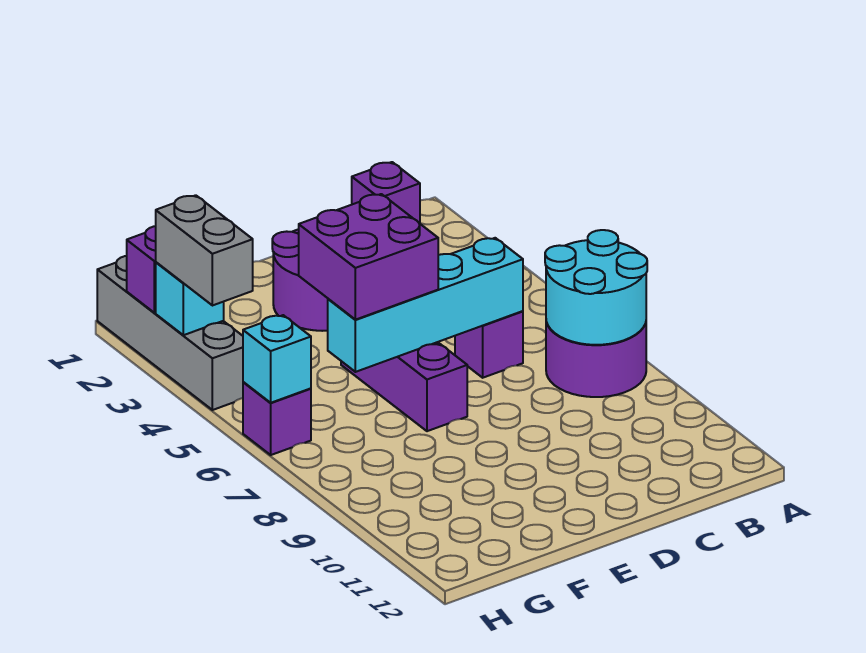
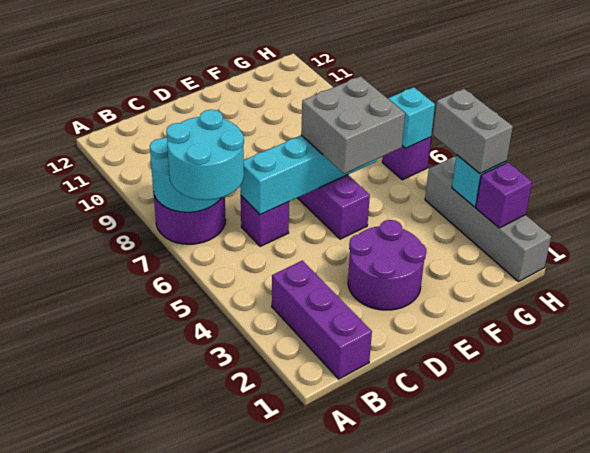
none -> cyan 2x2 round brick [166,110,244,200]
purple 1x1 brick [352,162,420,223] -> purple 1x3 brick [272,260,372,379]
purple 2x2 brick [299,194,438,320] -> grey 2x2 brick [301,76,405,174]

